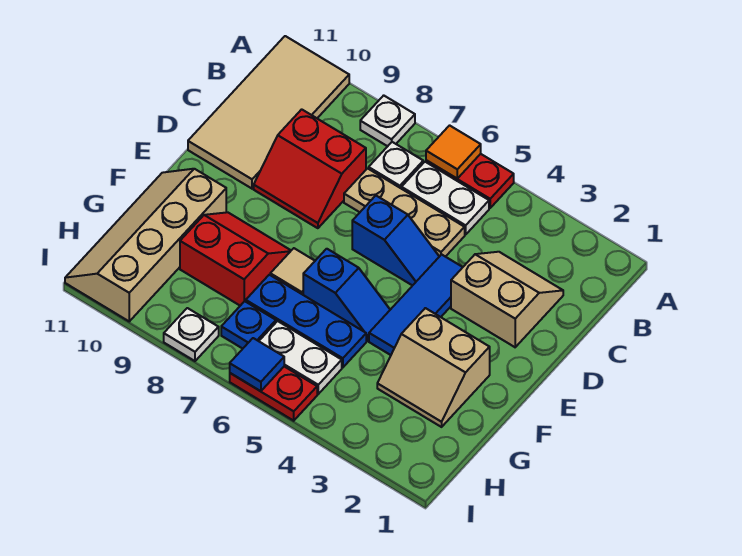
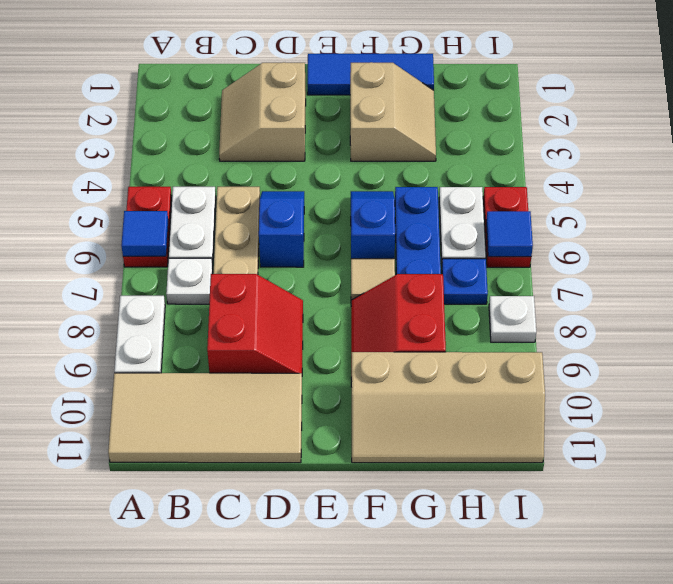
orange 1x1 tile [426,125,481,178] -> blue 1x1 tile [121,211,168,256]
white 1x1 plate [360,95,415,146] -> white 1x2 plate [114,296,165,373]
blue 1x3 tile [369,254,463,355] -> blue 1x3 tile moved to [308,54,434,95]

